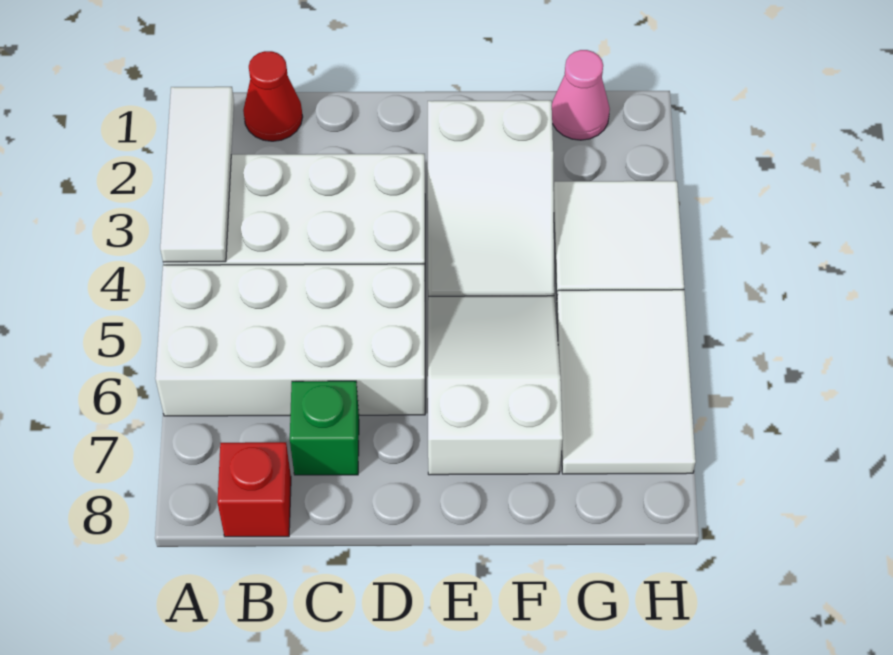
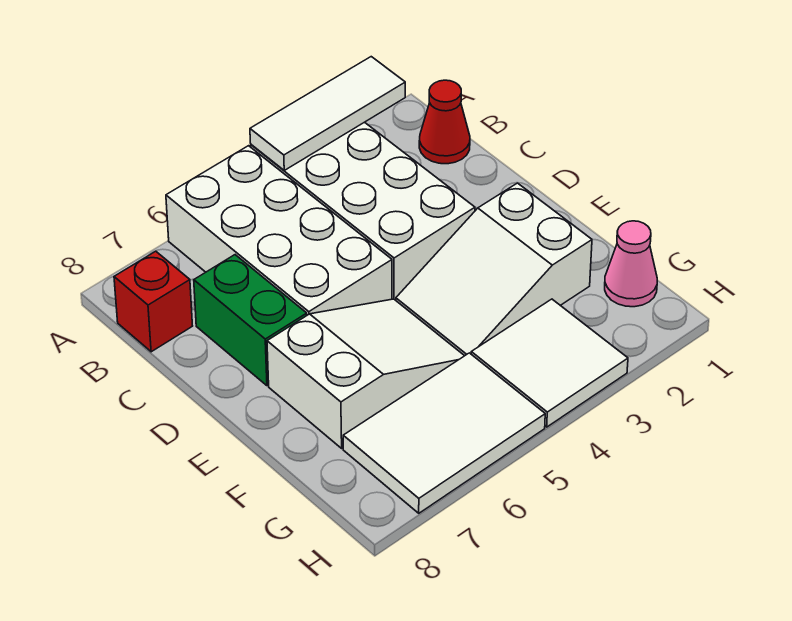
green 1x1 brick [290,381,359,475] -> green 1x2 brick [194,255,307,386]

